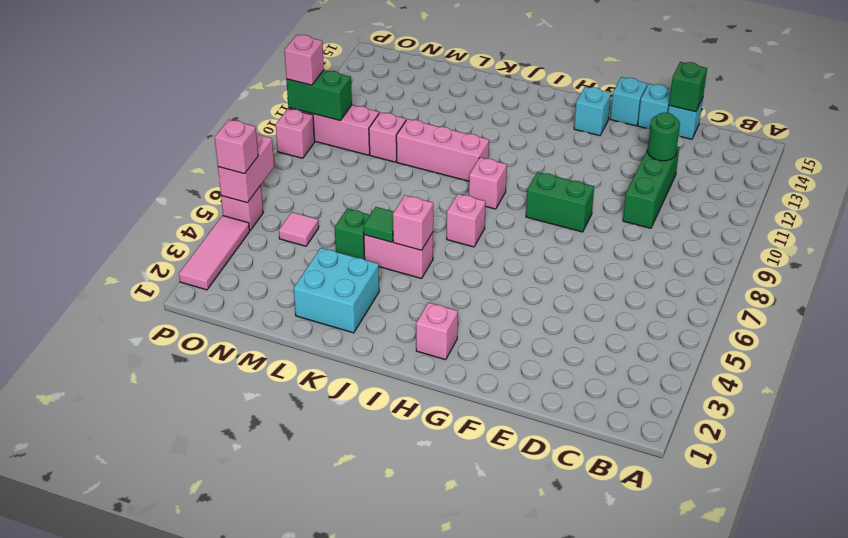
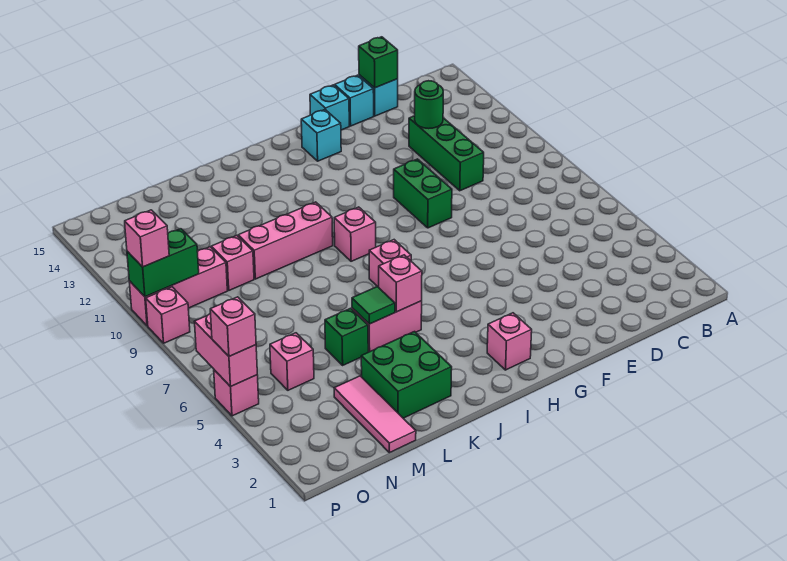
green 1x2 brick [526,172,594,232] -> green 1x2 brick turned to [394,159,452,228]
cyan 2x2 brick [294,248,379,333] -> green 2x2 brick [361,332,452,418]
pink 1x1 tile [279,212,319,246] -> pink 1x1 brick [270,333,314,390]
pink 1x3 tile [179,216,250,290] -> pink 1x3 tile moved to [334,376,416,453]

